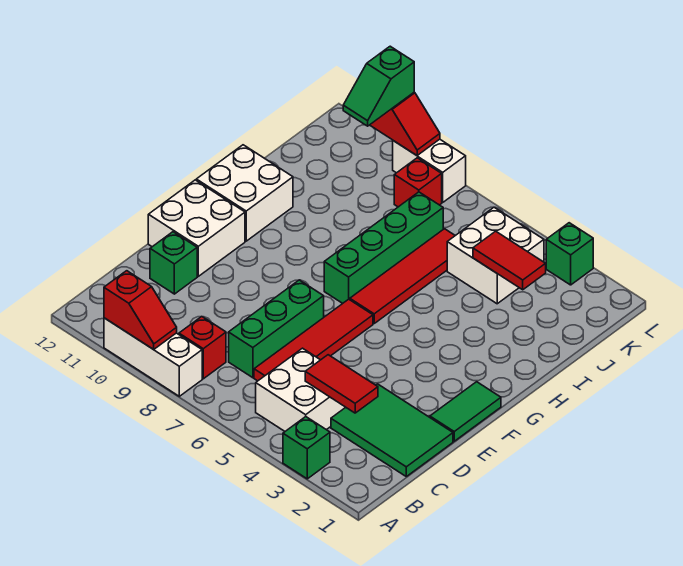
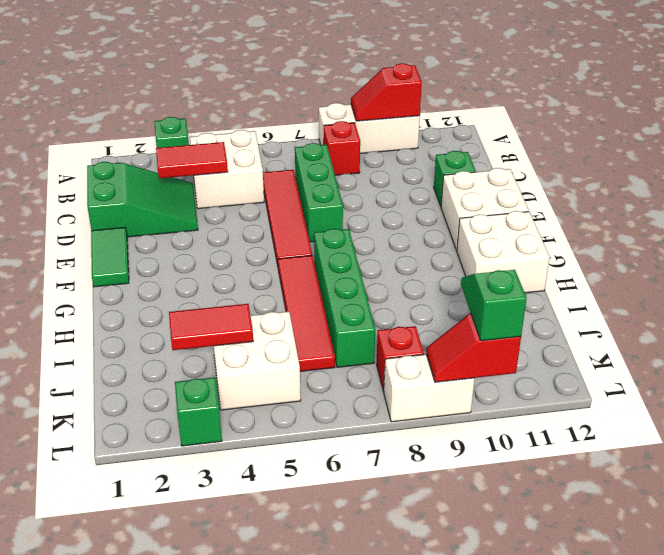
green 2x3 tile [331,384,453,476] -> green 2x3 slope [87,162,198,237]

